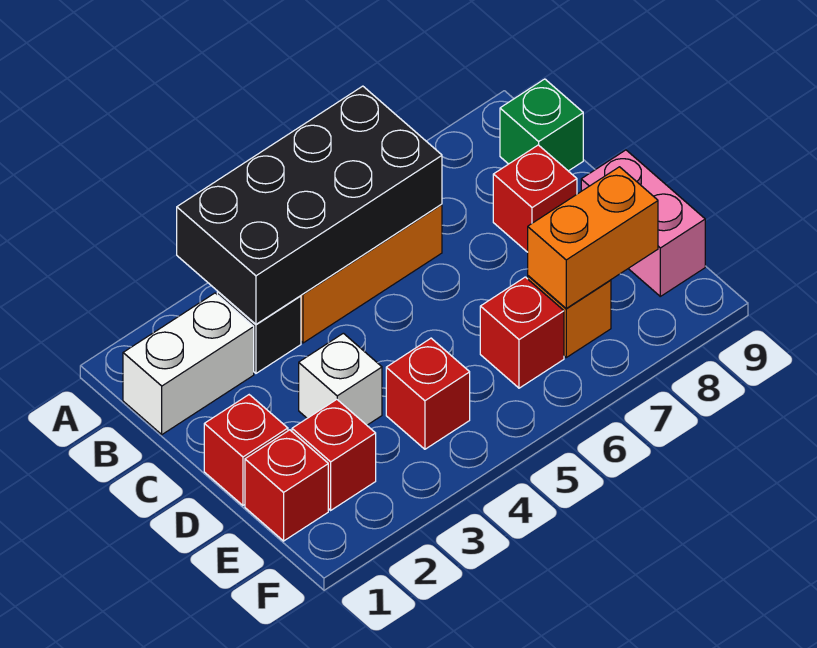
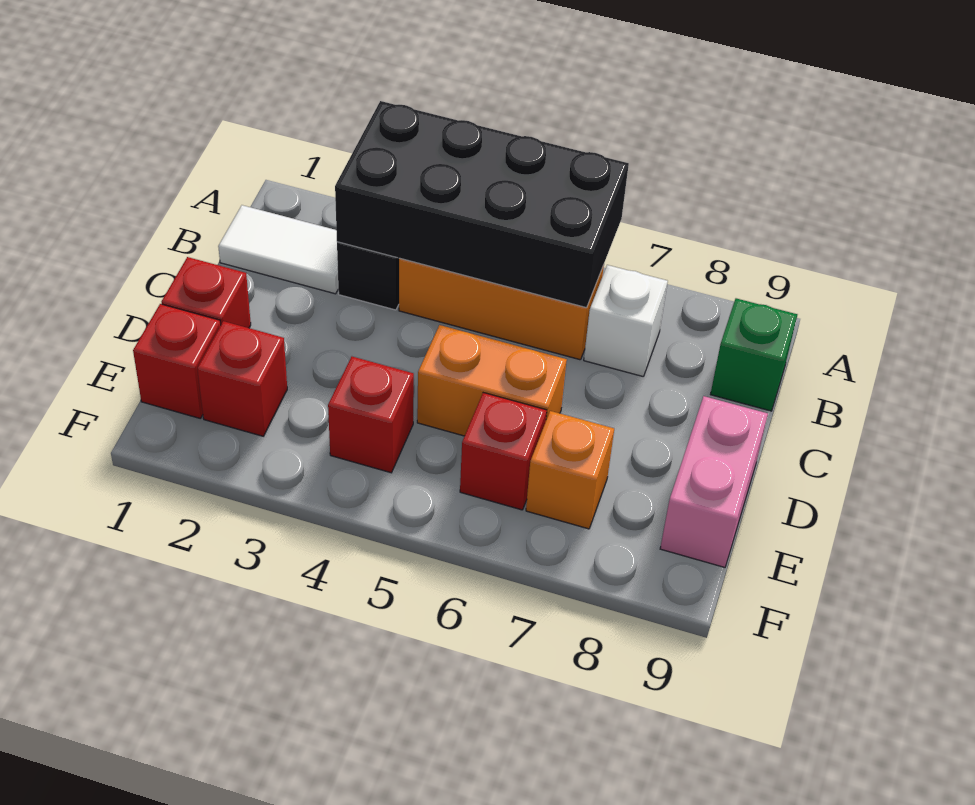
white 1x2 brick [123,293,254,435] -> white 1x2 tile [218,205,338,294]
red 1x1 brick [493,145,577,252] -> none
white 1x1 brick [299,333,382,425] -> white 1x1 brick moved to [584,265,668,376]
orange 1x2 brick [528,167,658,308] -> orange 1x2 brick moved to [417,325,567,436]

